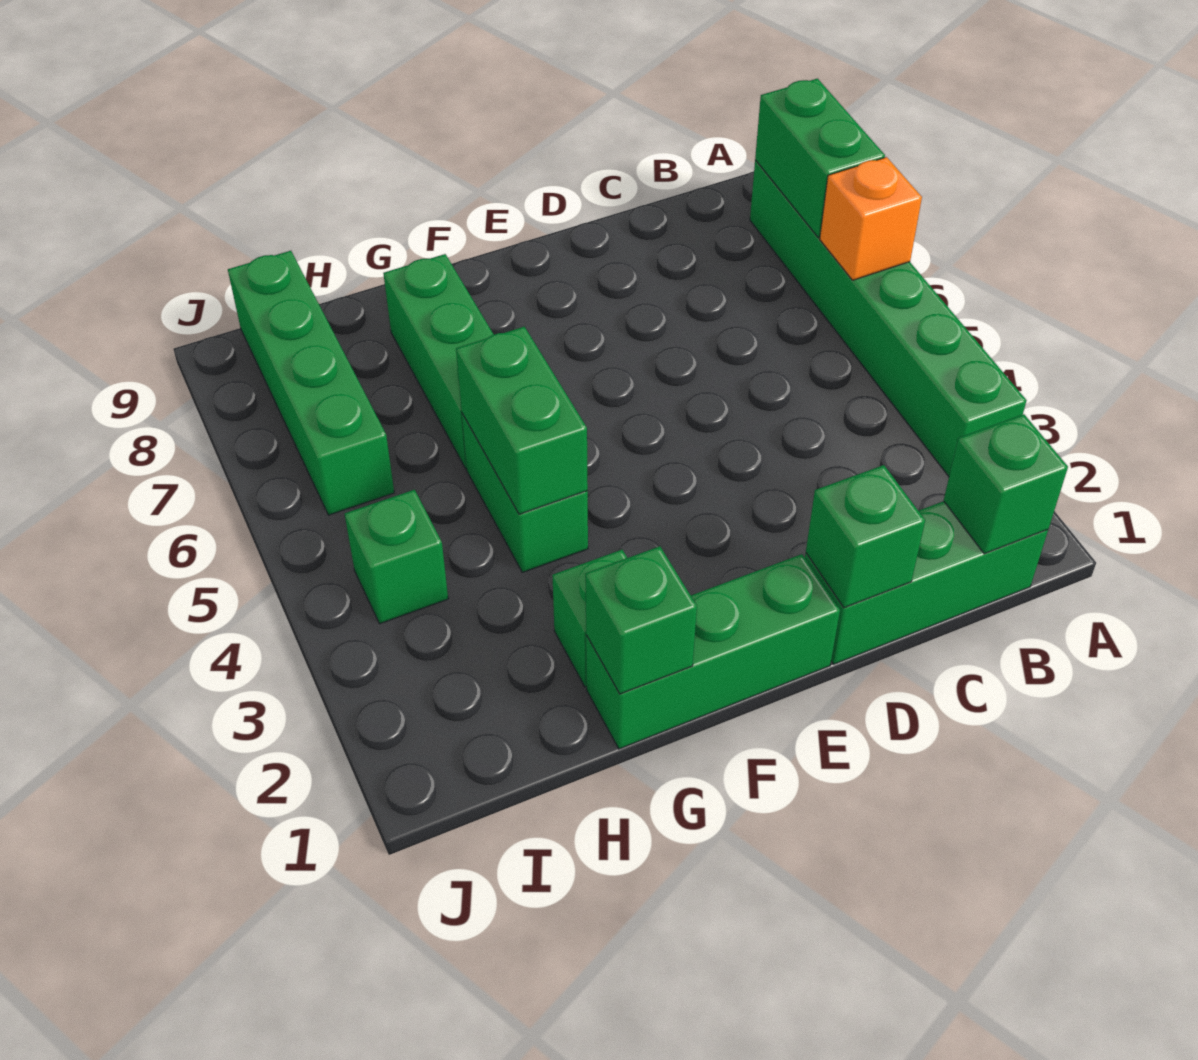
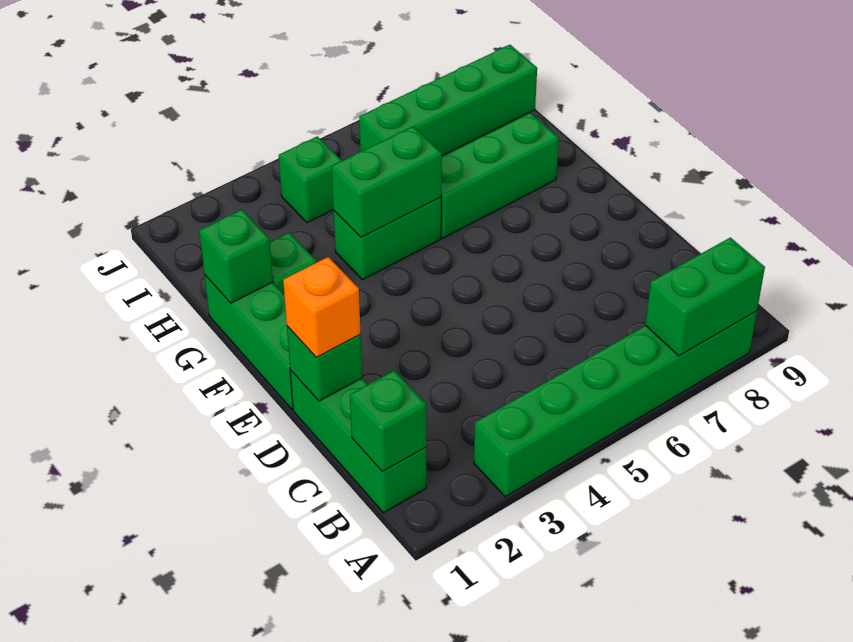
orange 1x1 brick [820,157,922,280] -> orange 1x1 brick moved to [283,257,361,357]

